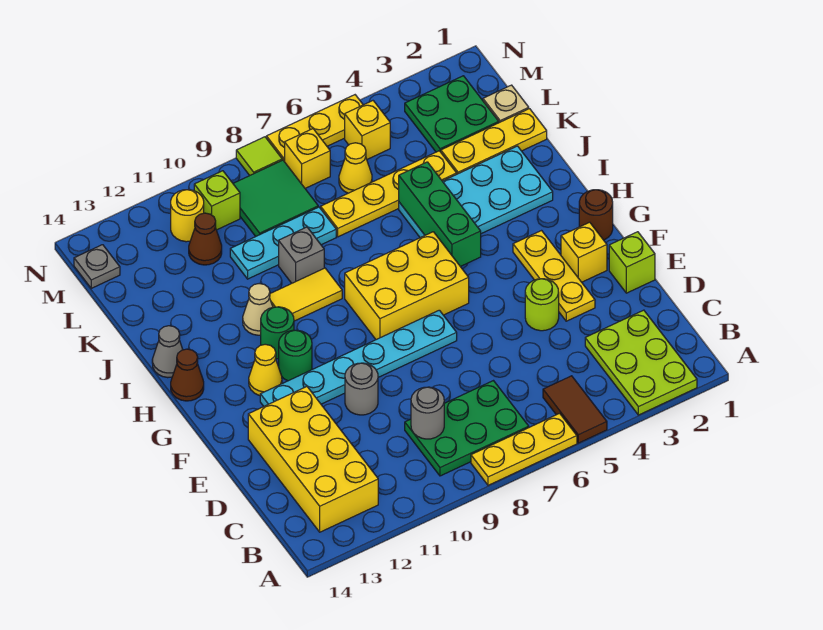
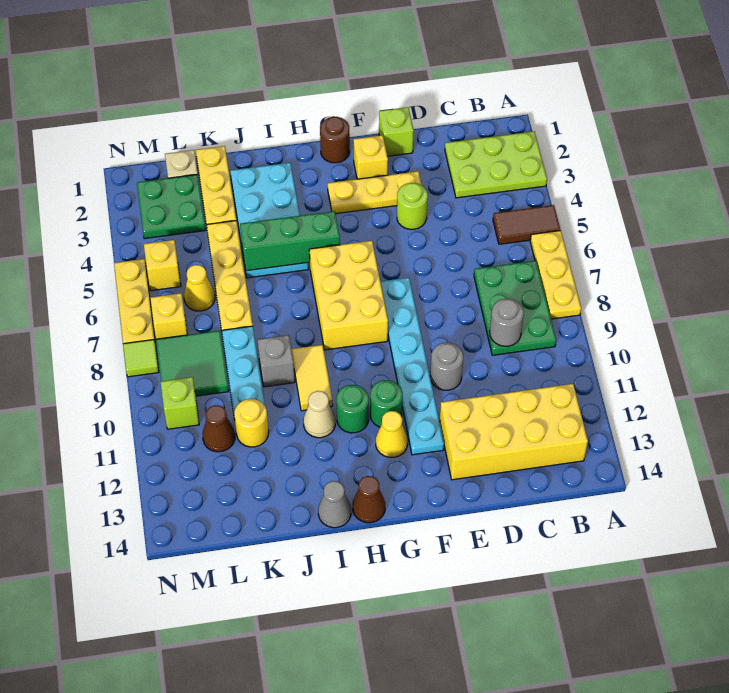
yellow 1x1 round brick [171,190,204,242] -> yellow 1x1 round brick moved to [234,399,269,447]
grey 1x1 plate [74,245,120,288] -> none

